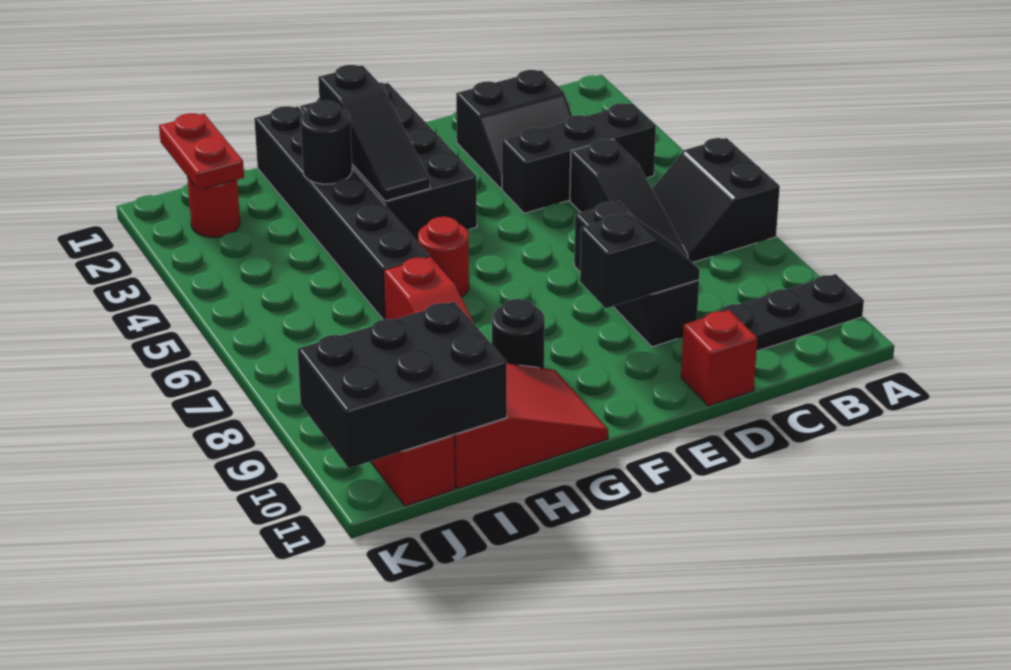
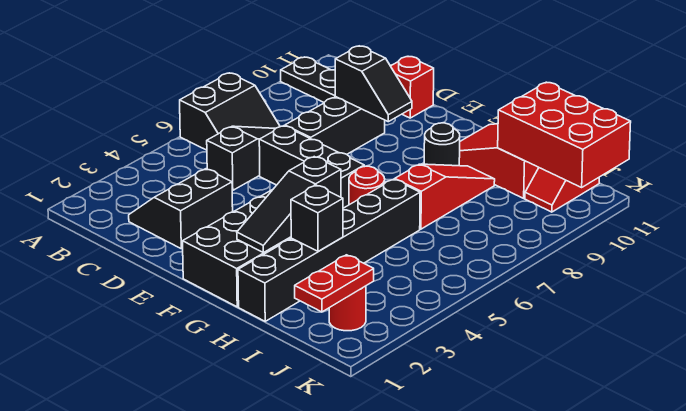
black 1x3 brick [502,103,656,213] -> black 1x3 brick moved to [259,126,364,208]
black 2x2 slope [456,70,572,189] -> black 2x2 slope turned to [129,169,233,249]
black 1x2 slope [580,213,700,308] -> black 1x2 slope turned to [335,46,412,122]
black 1x3 slope [318,65,430,201] -> black 1x3 slope turned to [237,157,341,253]
black 1x1 round brick [300,101,352,184] -> black 1x1 brick [291,185,343,251]
black 2x3 brick [298,302,507,468] -> red 2x3 brick [498,82,631,187]

